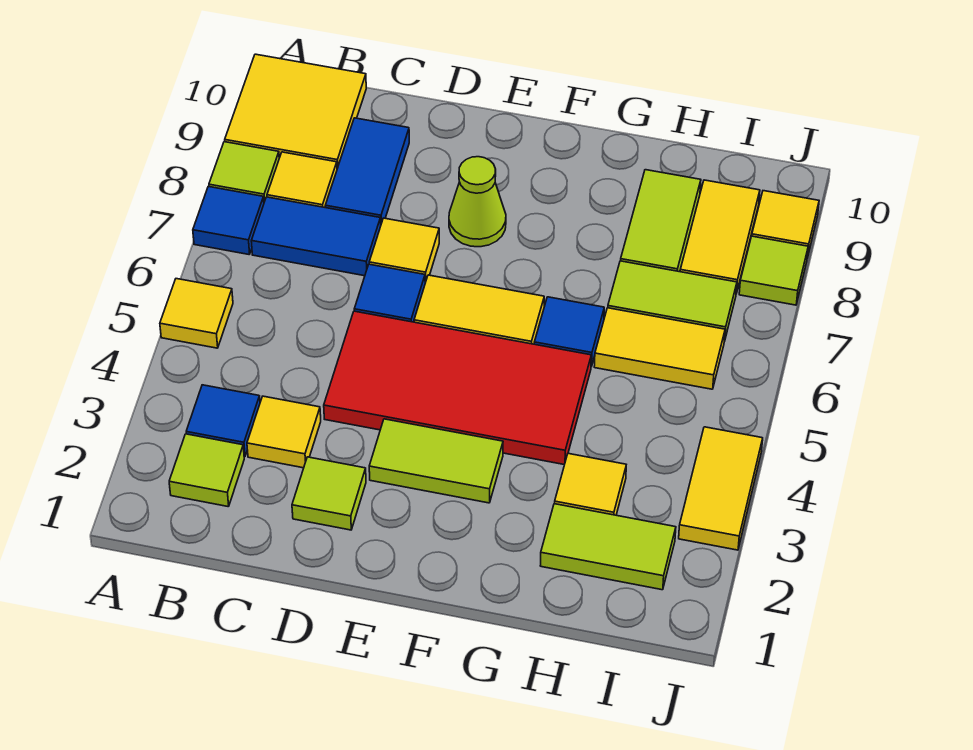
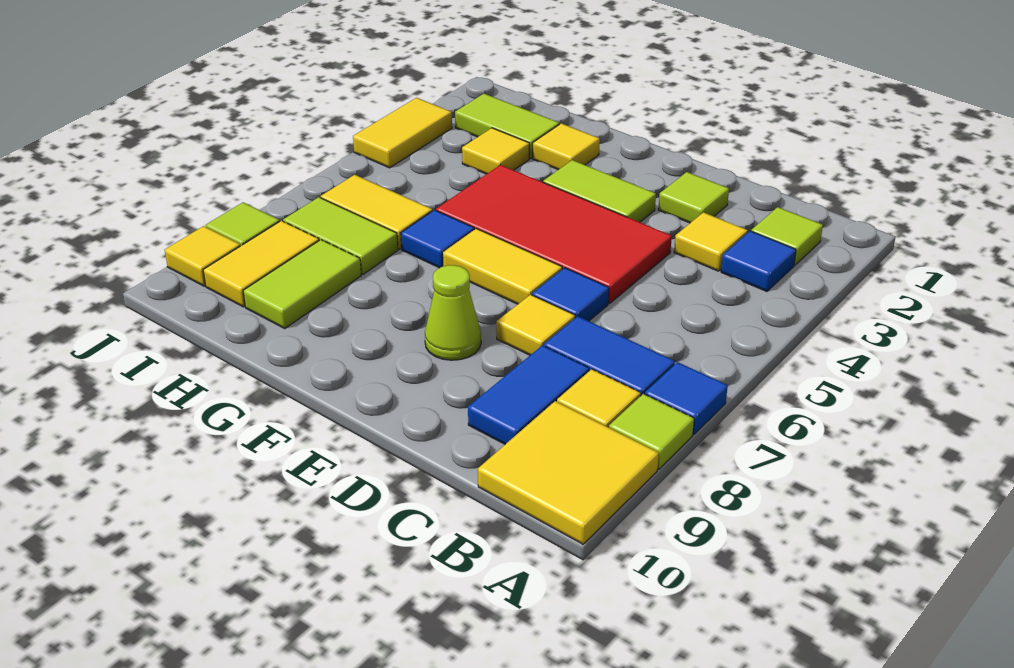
yellow 1x1 tile [160,279,233,348] -> yellow 1x1 tile moved to [533,123,600,170]

